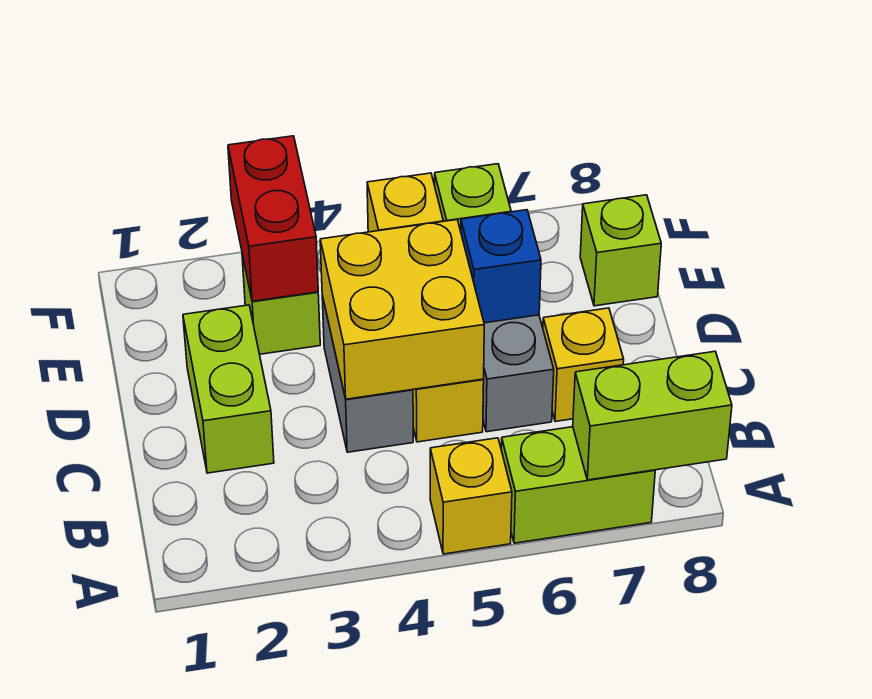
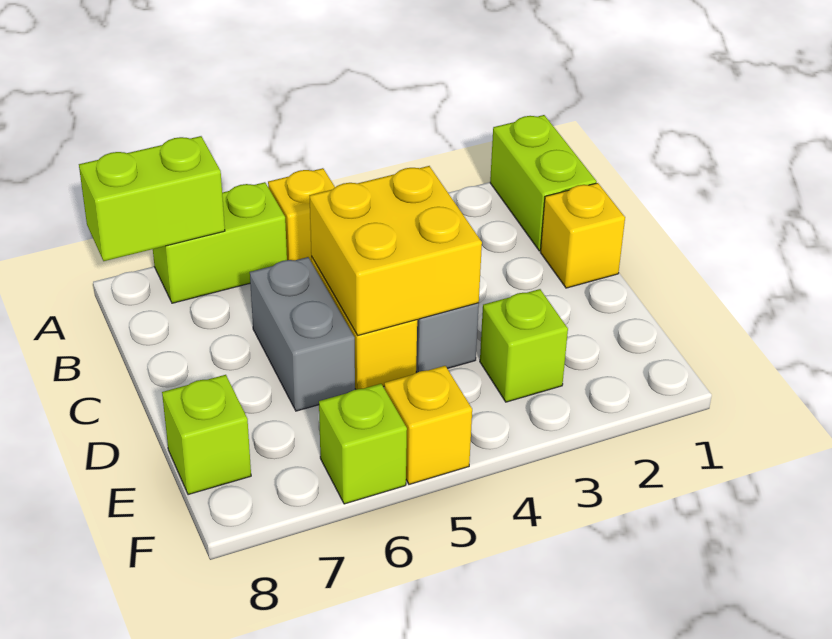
lime 1x2 brick [183,305,274,473] -> lime 1x2 brick moved to [490,115,597,251]
yellow 1x1 brick [543,308,624,422] -> yellow 1x1 brick moved to [540,183,625,288]
blue 1x1 brick [461,210,541,323] -> none
red 1x2 brick [228,136,318,301] -> none

